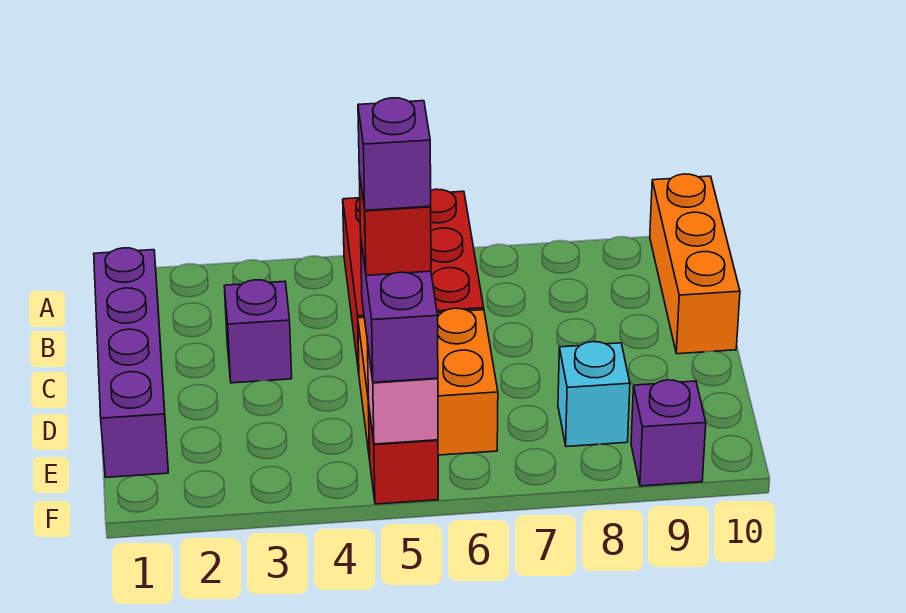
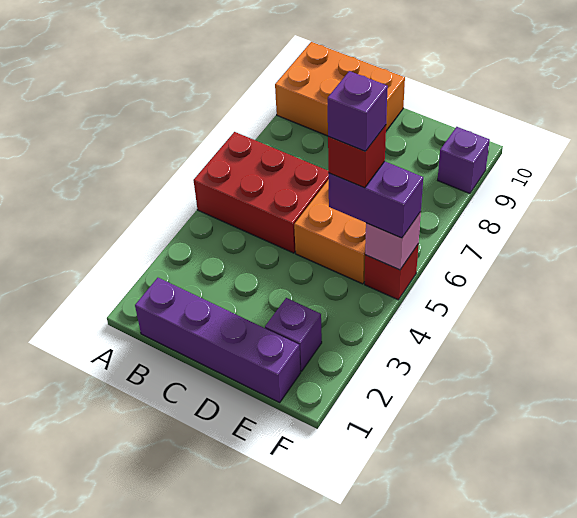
orange 1x3 brick [650,174,740,354] -> orange 2x3 brick [275,42,405,136]
purple 1x1 brick [224,280,292,383] -> purple 1x1 brick moved to [265,298,322,371]
cyan 1x1 brick [558,342,630,447] -> none

